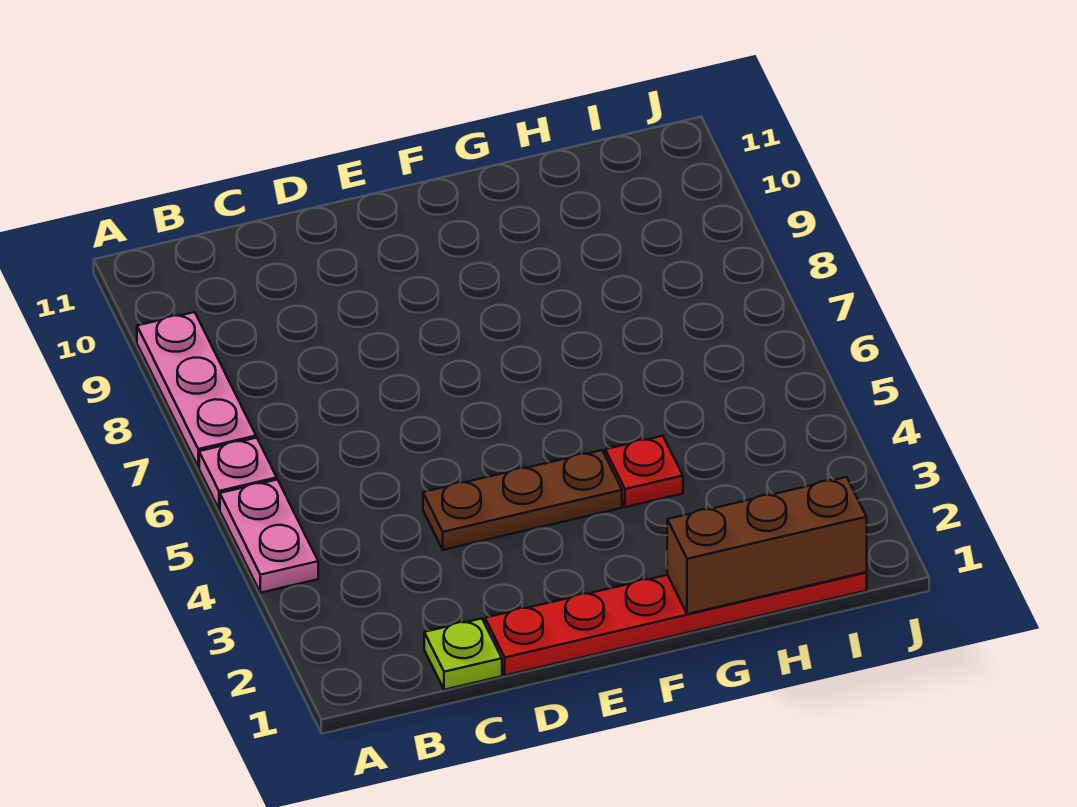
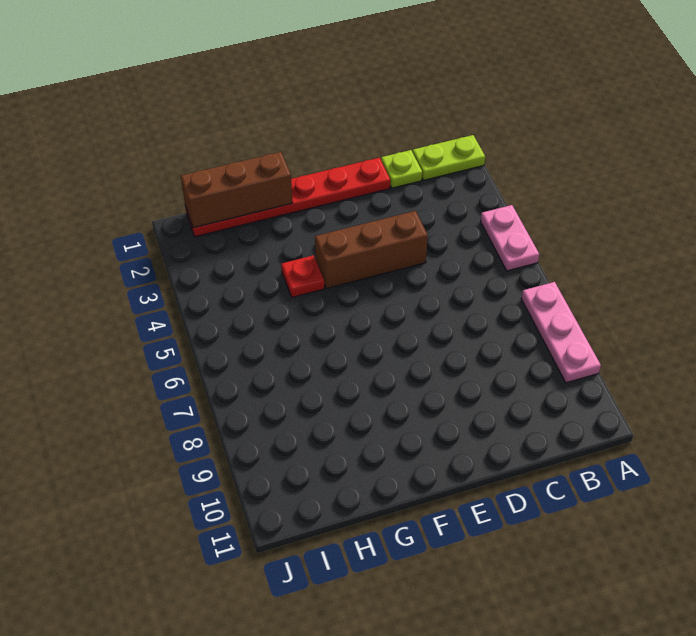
none -> lime 1x2 plate [413,135,485,180]
pink 1x1 plate [199,438,277,509] -> none
brown 1x3 plate [423,450,622,550] -> brown 1x3 brick [315,211,428,289]

